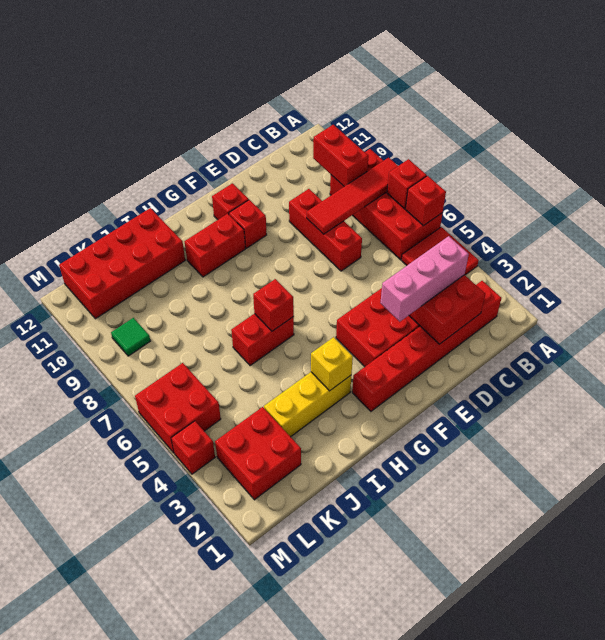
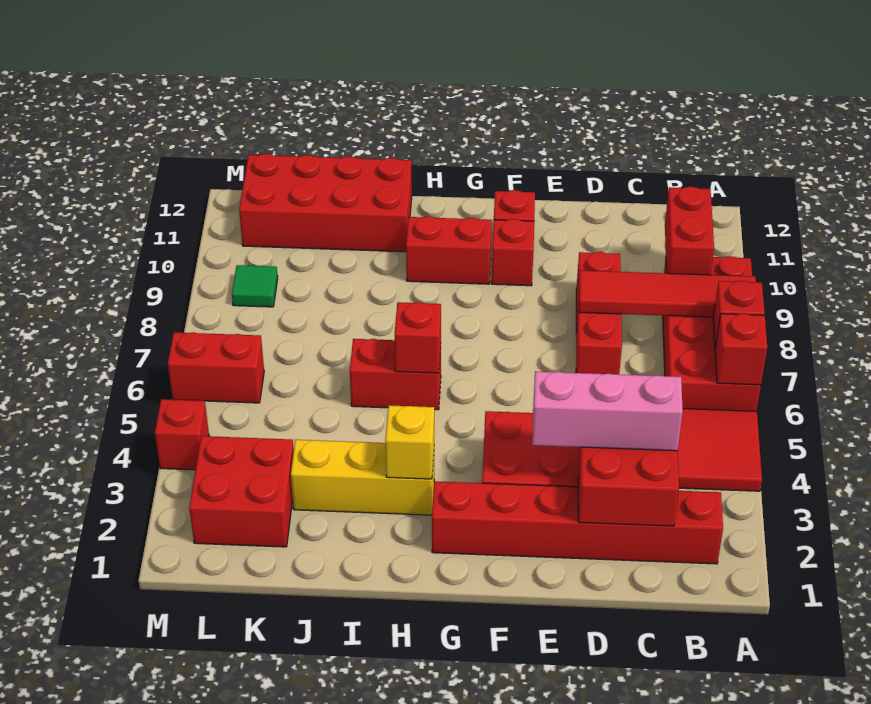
red 2x2 brick [135,363,221,453] -> red 1x2 brick [168,332,264,403]

